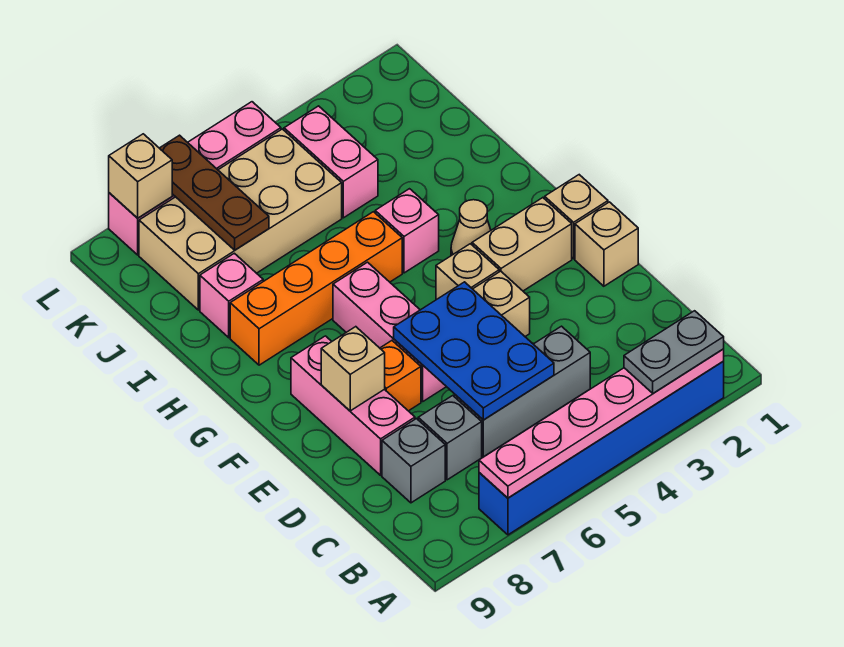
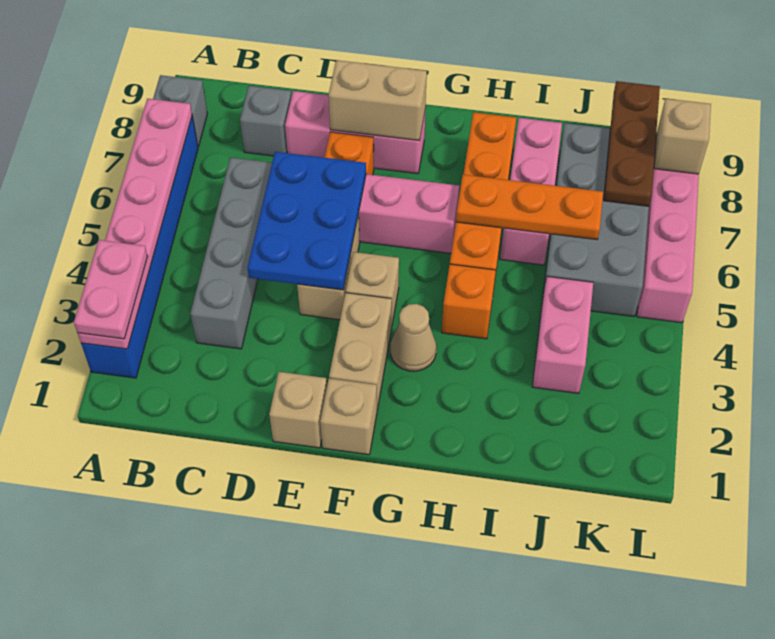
grey 1x2 plate [624,311,724,393] -> pink 1x2 plate [74,240,148,339]
grey 1x3 brick [454,326,590,457] -> grey 1x4 brick [190,157,272,349]
blue 2x3 plate [394,282,554,420] -> blue 2x3 plate turned to [247,152,366,290]
grey 1x1 brick [418,396,482,480] -> grey 1x1 brick moved to [153,75,207,147]
tan 1x1 brick [321,327,385,411] -> tan 1x2 brick [329,60,427,141]
pink 1x1 brick [375,189,439,273] -> orange 1x1 brick [442,264,496,339]
none -> orange 1x3 plate [456,175,603,239]
pink 1x1 brick [200,253,263,338] -> pink 1x3 brick [500,118,562,265]
pink 1x2 brick [284,106,378,218] -> pink 1x2 brick turned to [532,276,593,393]
tan 2x4 brick [139,129,342,310] -> grey 2x4 brick [542,123,649,316]
brown 1x3 plate [160,135,269,250] -> brown 1x3 plate turned to [604,81,660,206]

